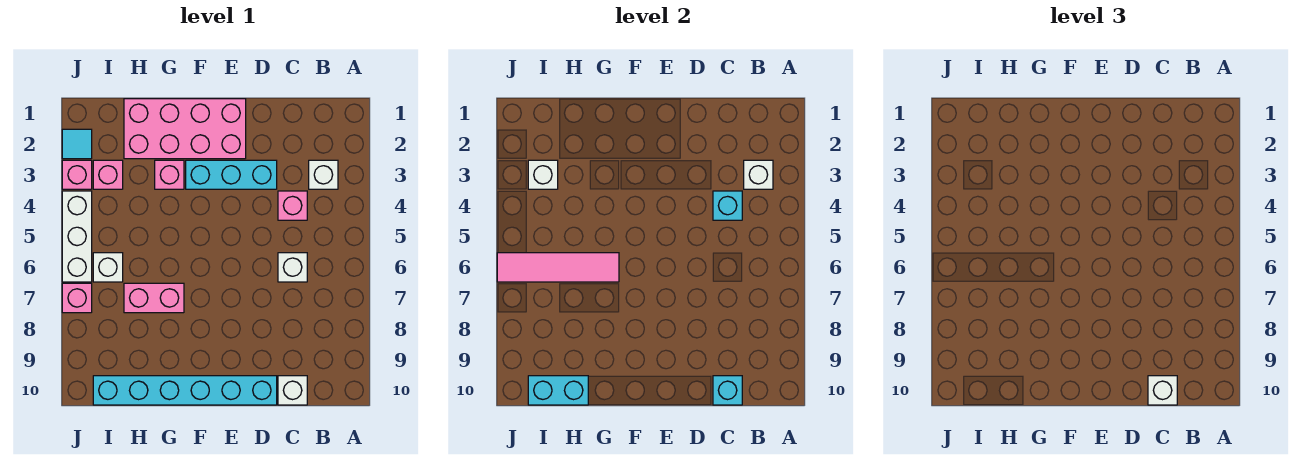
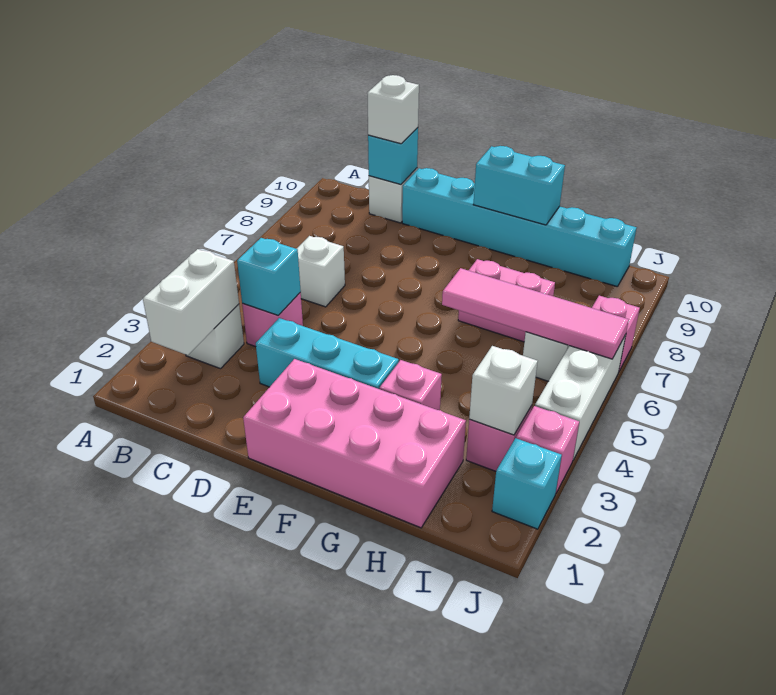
white 1x1 brick [744,160,773,189] -> white 1x2 brick [143,249,239,355]
cyan 1x2 brick [528,376,588,405] -> cyan 1x2 brick moved to [473,146,565,225]
cyan 1x1 tile [62,129,92,159] -> cyan 1x1 brick [492,438,562,529]

